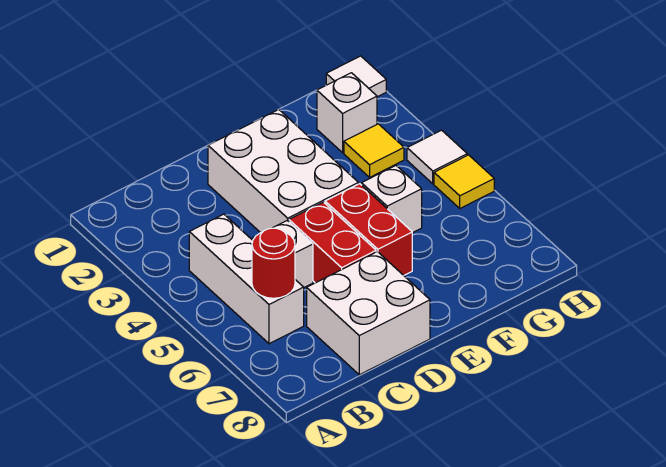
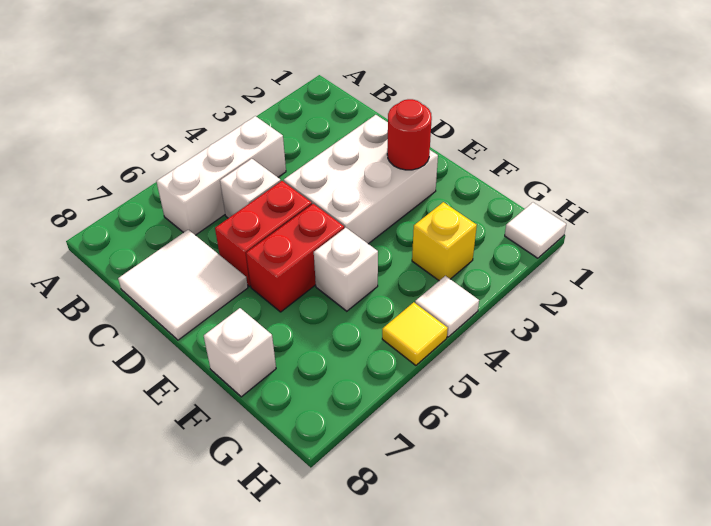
red 1x1 round brick [252,228,295,298] -> red 1x1 round brick moved to [387,99,432,170]
white 2x2 brick [307,252,430,375] -> white 2x2 tile [118,230,248,340]
white 1x1 brick [317,73,377,153] -> white 1x1 brick moved to [204,308,276,397]
yellow 1x1 tile [344,124,404,177] -> yellow 1x1 brick [412,202,477,281]

